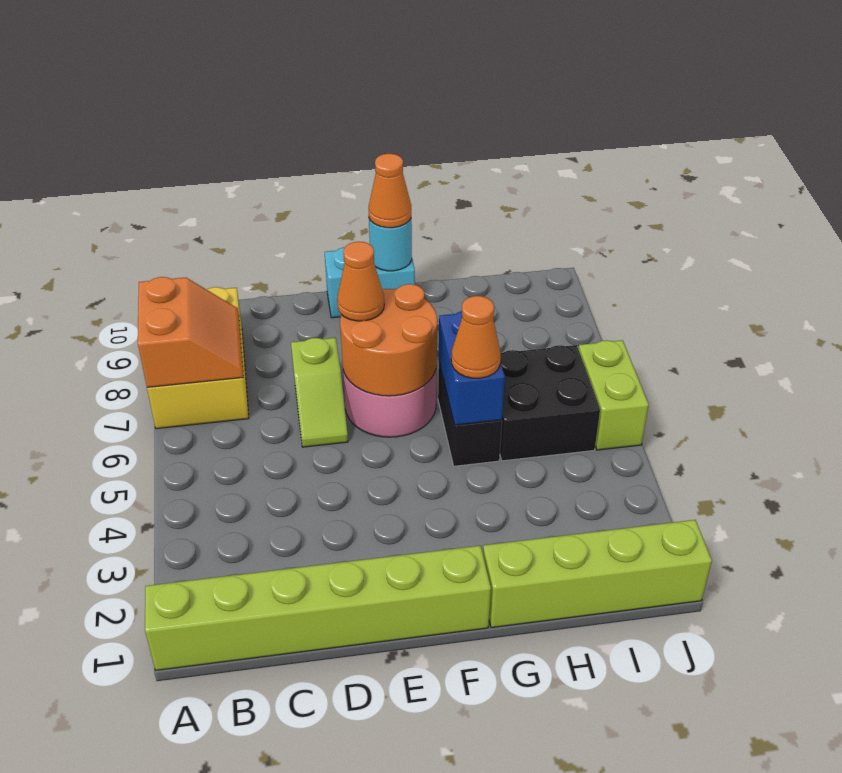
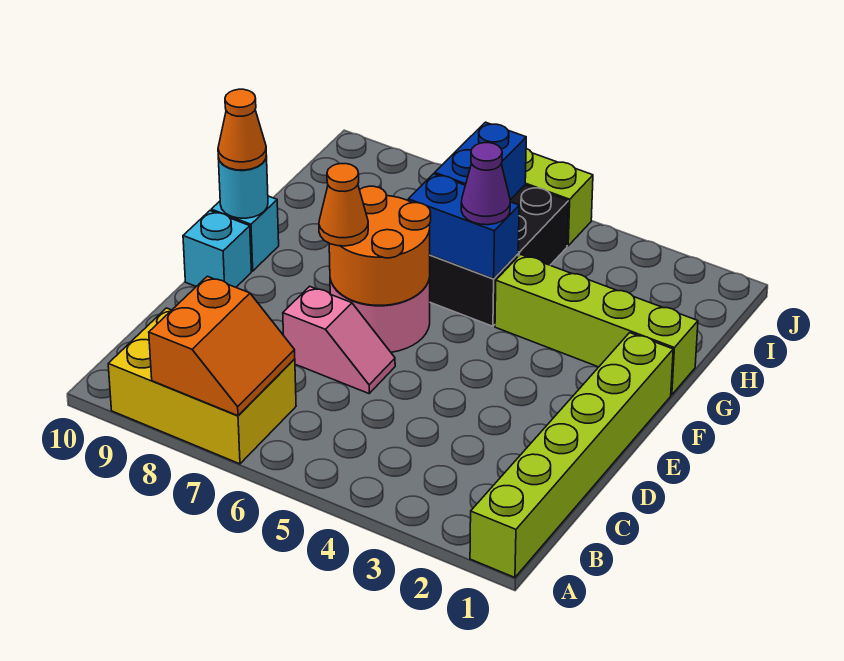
orange 2x2 slope [138,277,243,387] -> orange 2x2 slope turned to [149,276,295,416]
lime 1x2 slope [291,338,348,447] -> pink 1x2 slope [283,286,395,393]
lime 1x4 brick [483,520,712,628] -> lime 1x4 brick turned to [495,255,698,395]
orange 1x1 cone [451,296,501,378] -> purple 1x1 cone [461,143,510,225]
none -> blue 1x2 brick [435,122,526,200]

